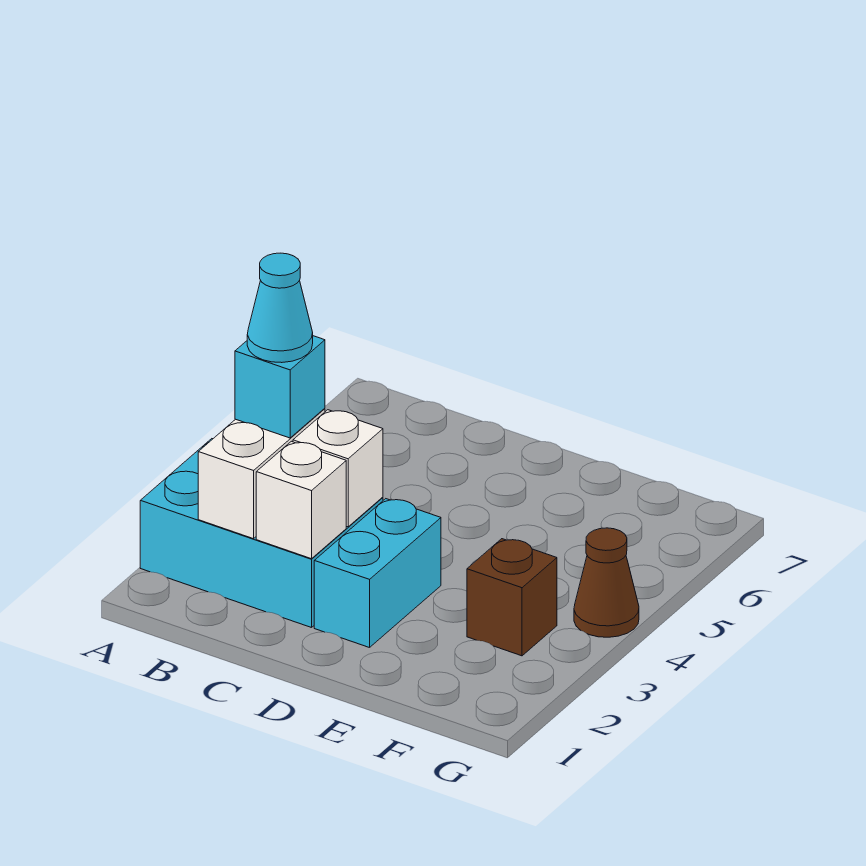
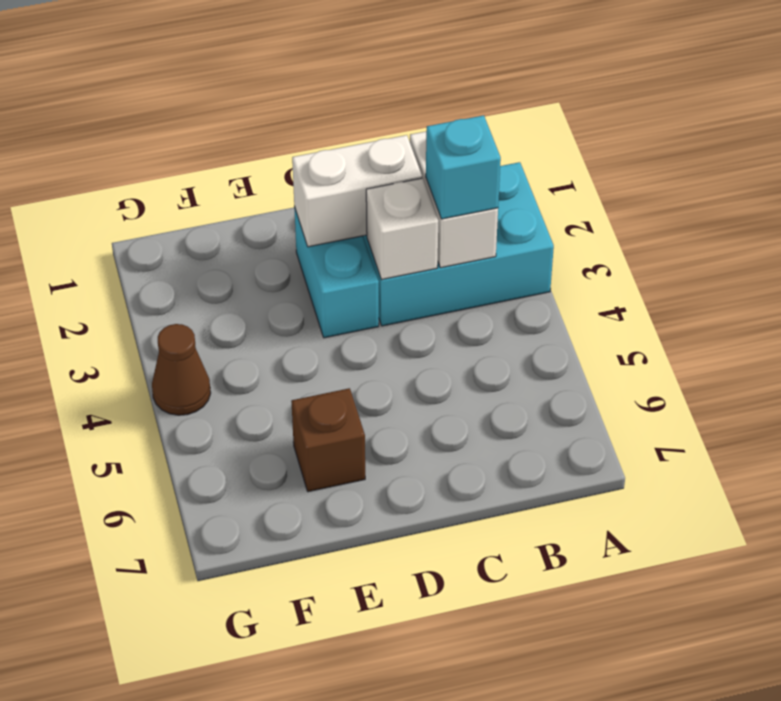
cyan 1x1 cone [247,253,313,363] -> none
white 1x1 brick [256,441,346,559] -> white 1x2 brick [292,135,422,247]
brown 1x1 brick [467,539,557,656] -> brown 1x1 brick moved to [291,388,365,492]

